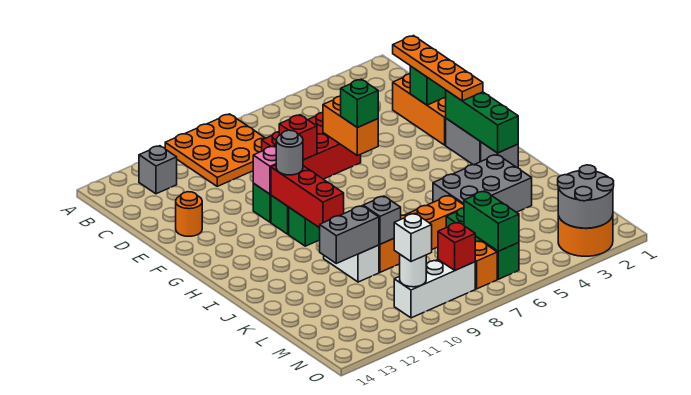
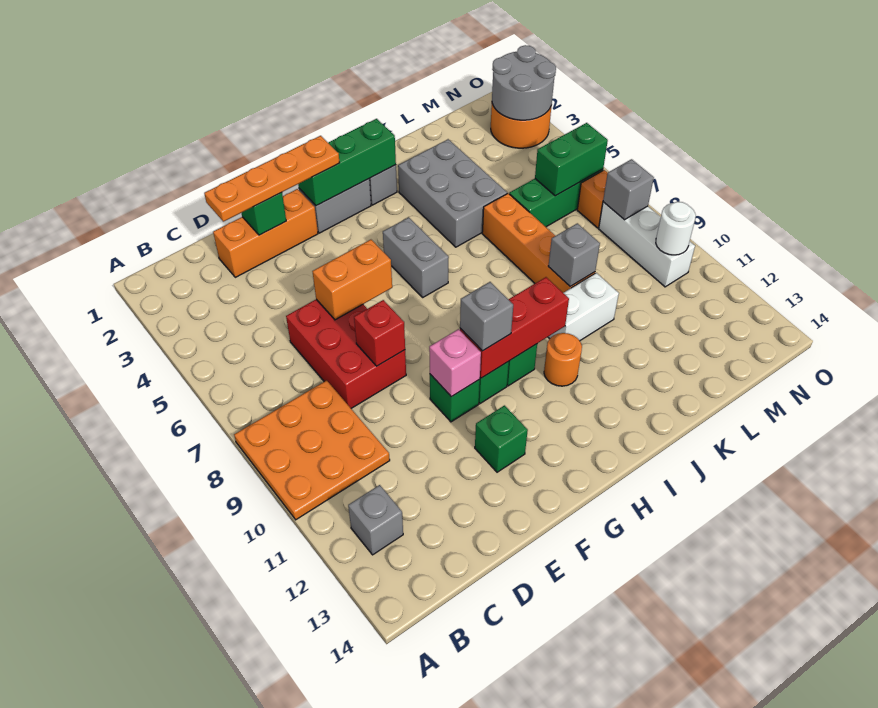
orange 1x1 round brick [176,192,202,236] -> orange 1x1 round brick moved to [544,333,582,386]
green 1x1 brick [341,79,378,128] -> green 1x1 brick moved to [475,405,528,472]
grey 1x1 round brick [276,130,303,175] -> grey 1x1 brick [460,282,513,351]
grey 1x2 brick [320,206,379,263] -> grey 1x2 brick moved to [383,217,449,297]
red 1x1 brick [438,222,475,270] -> grey 1x1 brick [603,159,654,220]
white 1x1 brick [394,213,432,261] -> none

